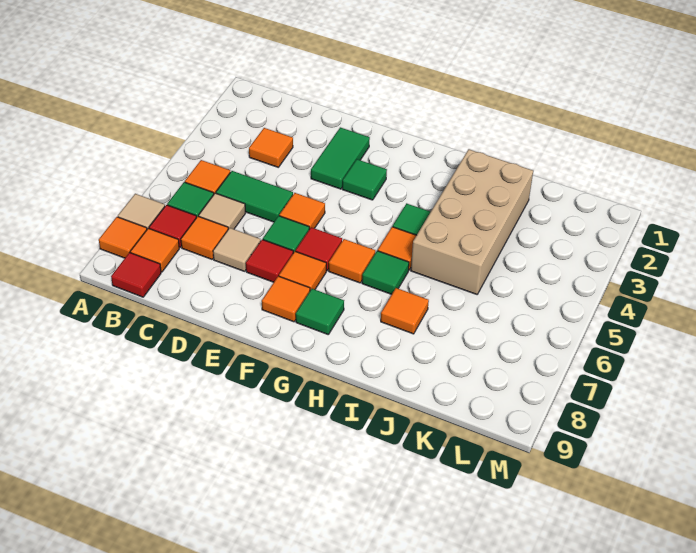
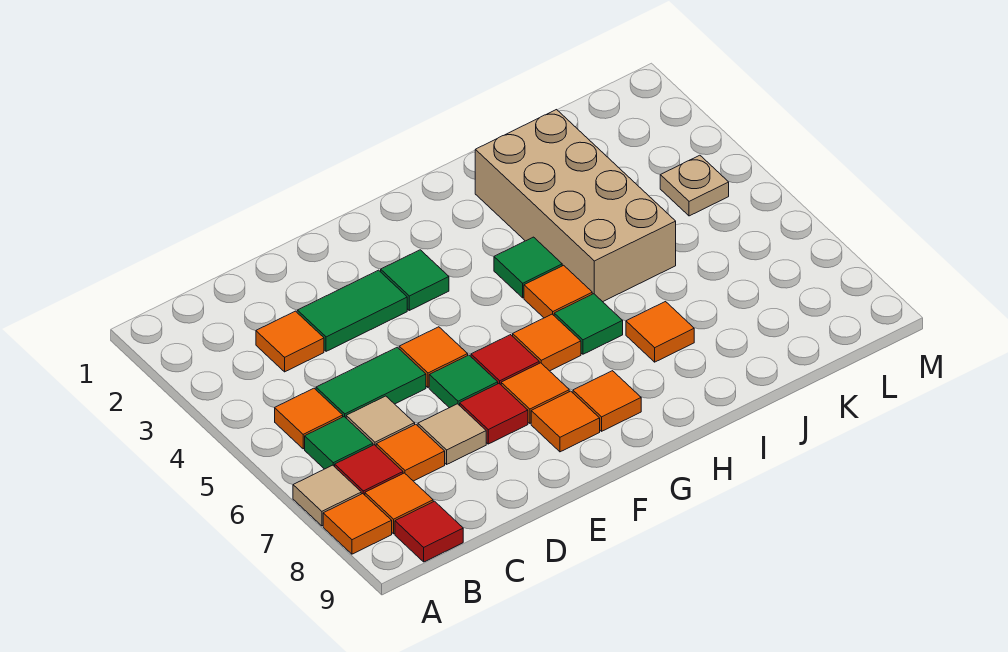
green 1x2 tile [311,127,370,189] -> green 1x2 tile turned to [297,270,407,351]
green 1x1 tile [296,289,344,334] -> orange 1x1 tile [573,371,641,431]
none -> tan 1x1 plate [660,155,729,216]

